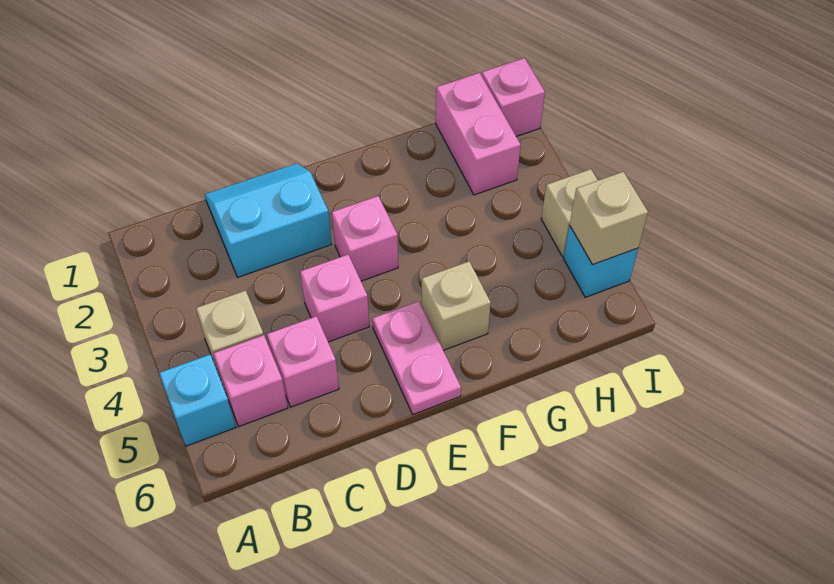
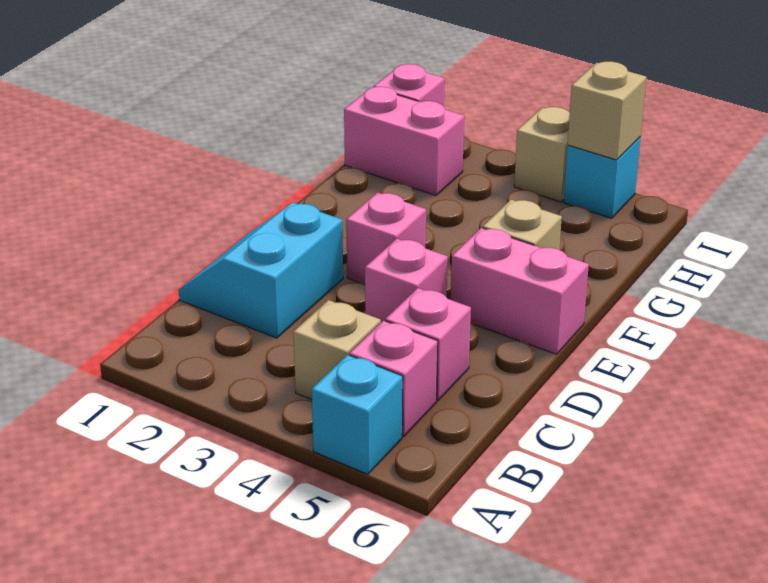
pink 1x2 plate [372,301,461,414] -> pink 1x2 brick [451,228,589,354]

